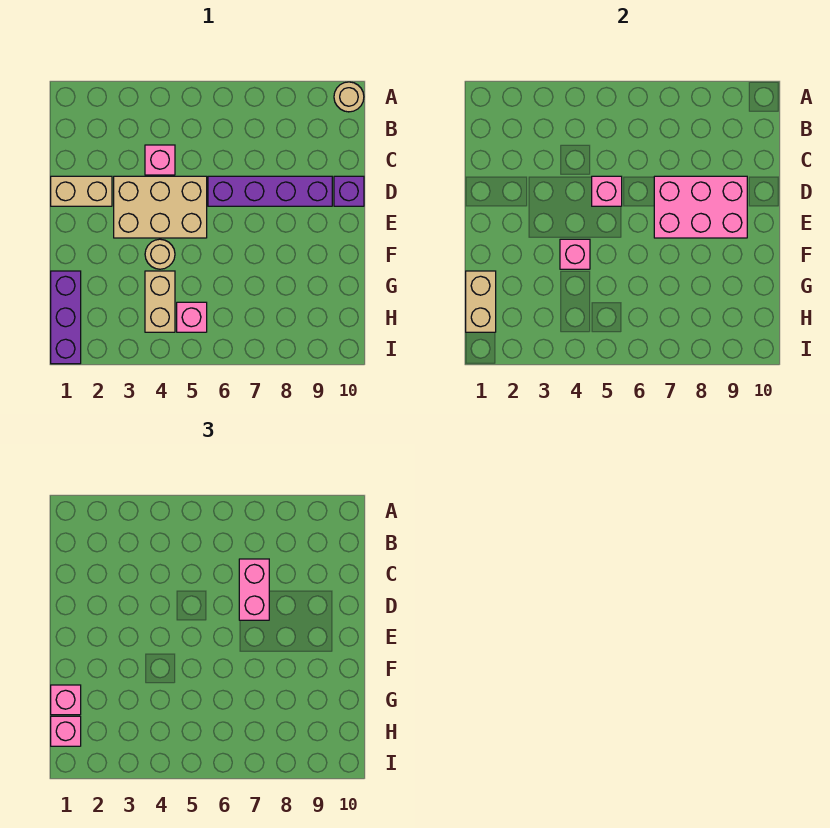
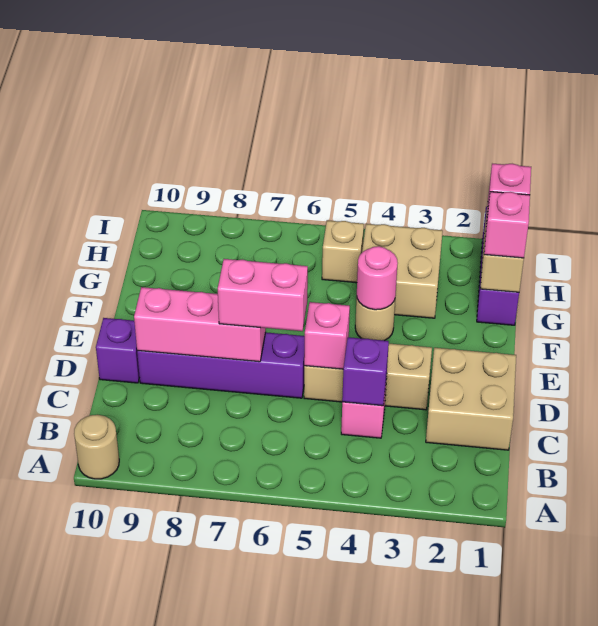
none -> purple 1x1 brick [342,337,389,406]
pink 1x2 brick [239,559,269,620] -> pink 1x2 brick turned to [218,259,308,331]
tan 1x2 brick [51,176,112,206] -> tan 2x2 brick [426,348,516,450]
tan 2x3 brick [114,176,207,238] -> tan 1x3 brick [304,344,432,410]
pink 2x3 brick [654,176,747,238] -> pink 1x3 brick [134,287,266,362]
pink 1x1 brick [560,239,590,269] -> pink 1x1 round brick [357,246,398,310]
tan 1x2 brick [145,271,175,332] -> tan 2x2 brick [362,224,443,318]
pink 1x1 brick [177,302,207,332] -> tan 1x1 brick [322,220,364,283]

